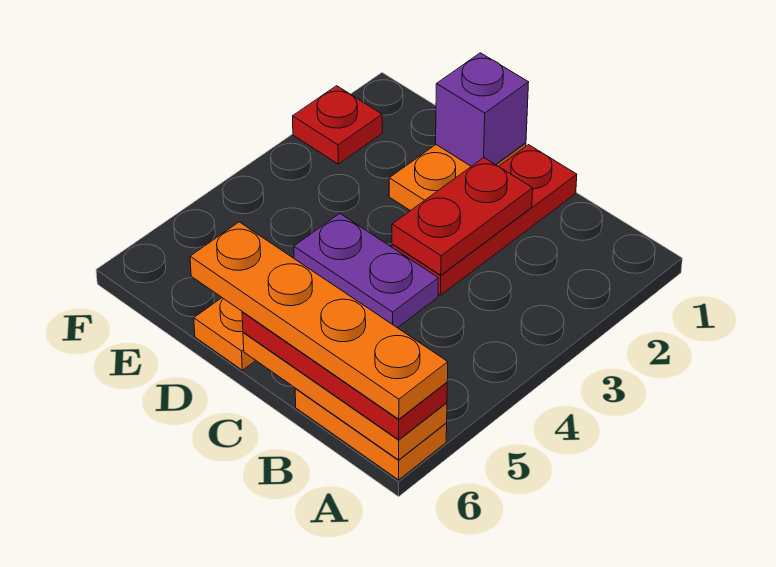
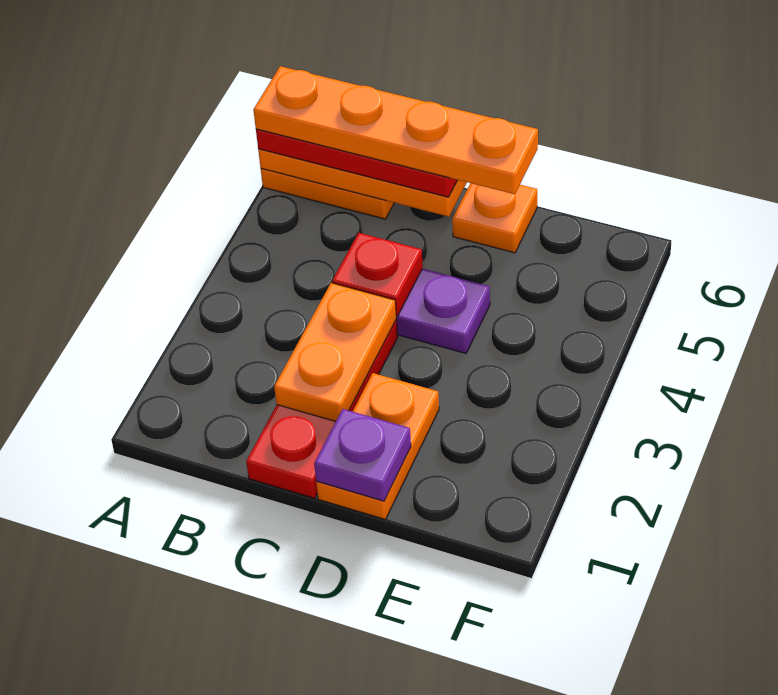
red 1x2 plate [392,158,533,275] -> orange 1x2 plate [274,283,396,422]
purple 1x1 brick [436,53,529,166] -> purple 1x1 plate [314,409,411,501]
red 1x1 plate [293,86,382,164] -> red 1x1 plate moved to [332,233,423,316]

